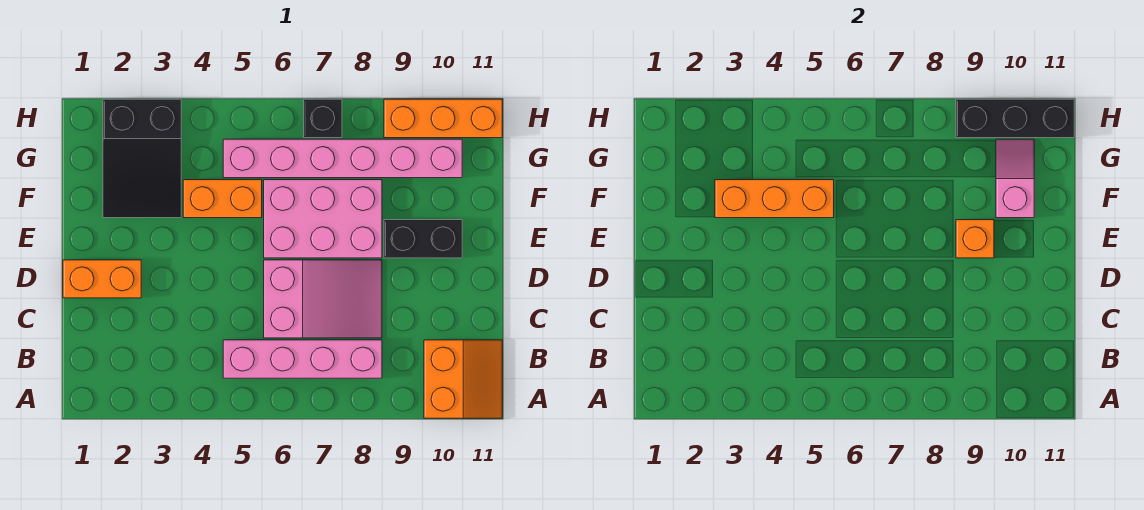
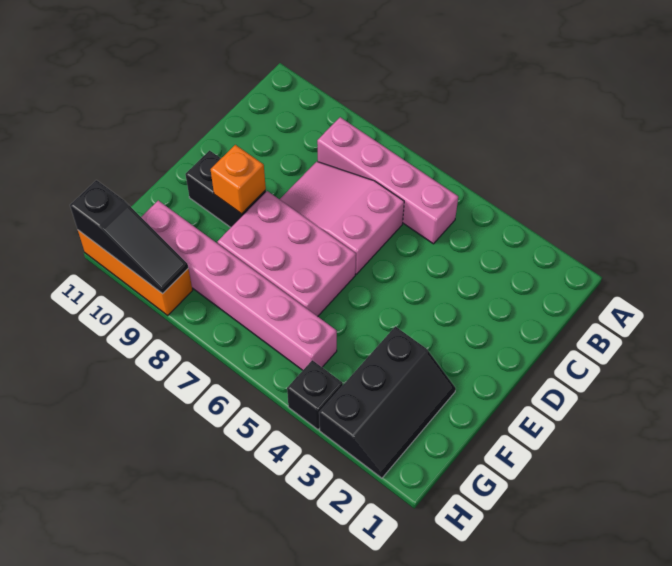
orange 2x2 slope [424,340,502,418] -> none
orange 1x2 brick [63,260,141,298] -> none
black 2x3 slope [103,99,181,218] -> black 2x3 slope turned to [319,326,456,478]
orange 1x3 brick [715,180,834,218] -> none
orange 1x2 brick [183,180,262,218] -> none
pink 1x2 slope [996,139,1034,218] -> none
black 1x1 brick [304,99,342,138] -> black 1x1 brick moved to [287,360,343,430]
black 1x3 brick [956,99,1074,138] -> black 1x3 slope [70,180,188,294]

